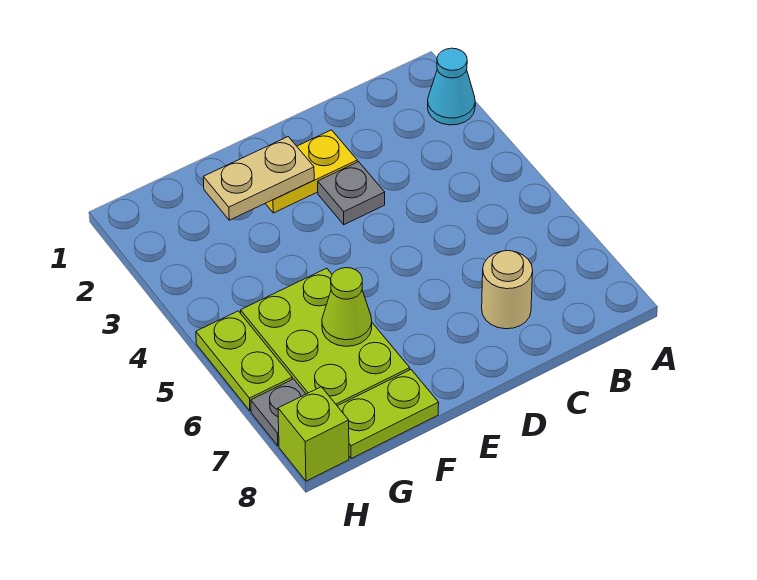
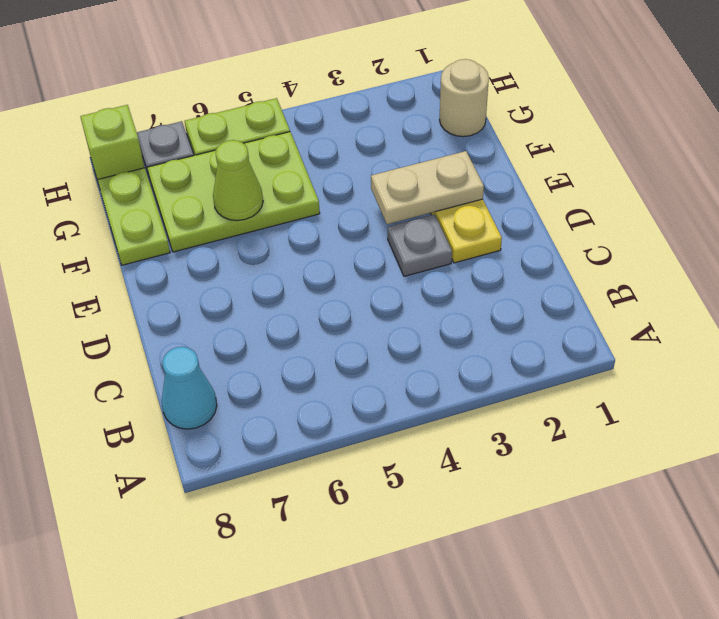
cyan 1x1 cone [428,48,475,125] -> cyan 1x1 cone moved to [162,347,217,429]
tan 1x1 round brick [482,251,533,329] -> tan 1x1 round brick moved to [440,59,489,137]
tan 1x2 plate [203,137,314,220] -> tan 1x2 plate turned to [371,151,484,224]

